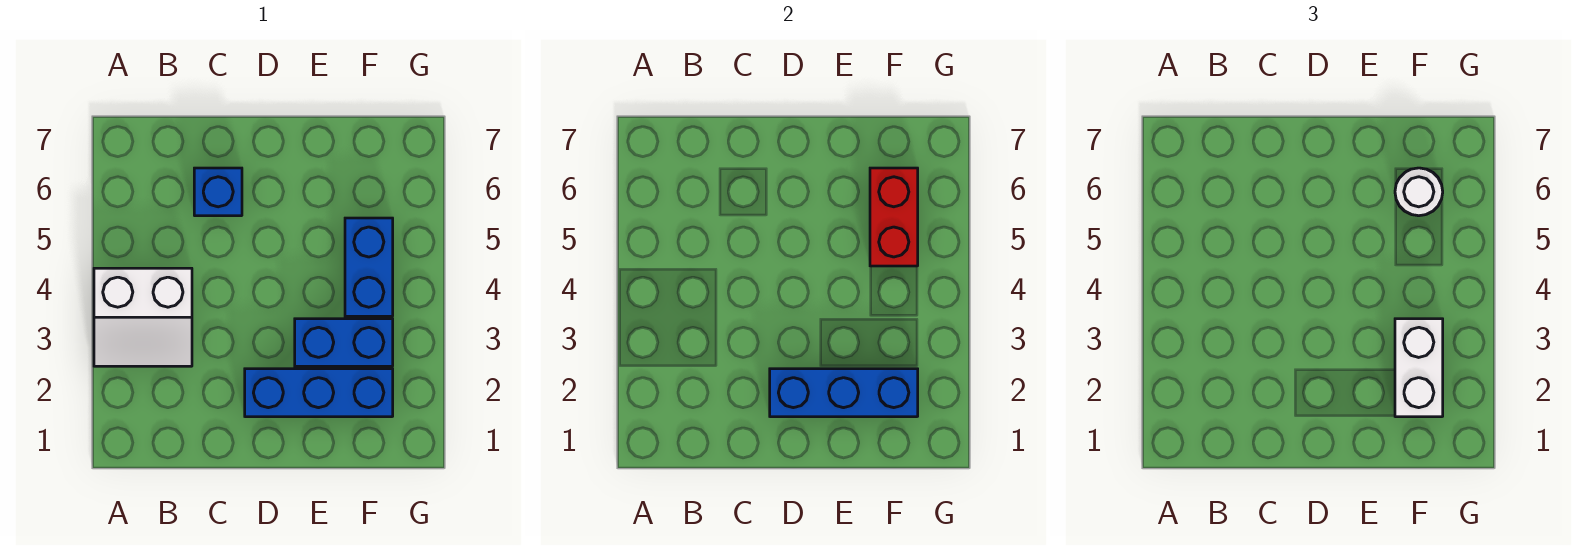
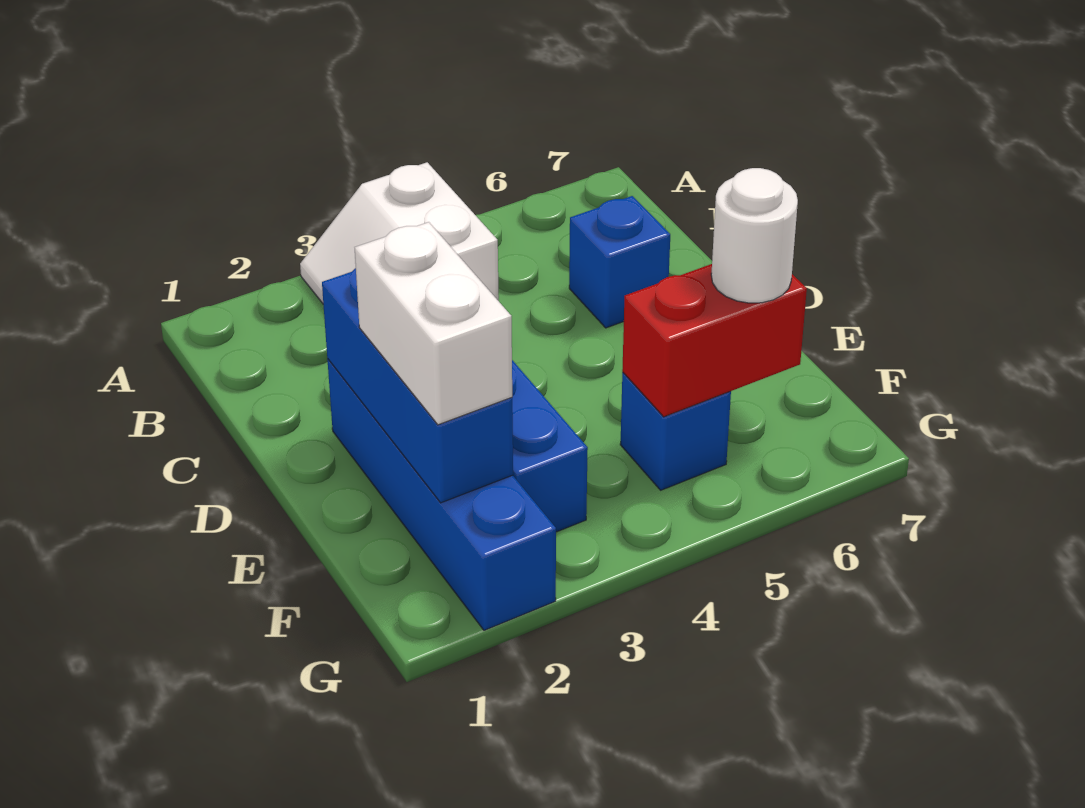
blue 1x3 brick [245,369,393,417] -> blue 1x4 brick [327,359,556,630]
white 1x2 brick [1395,319,1443,417] -> white 1x2 brick turned to [355,222,512,425]
blue 1x2 brick [345,218,393,316] -> blue 1x1 brick [620,373,731,490]

